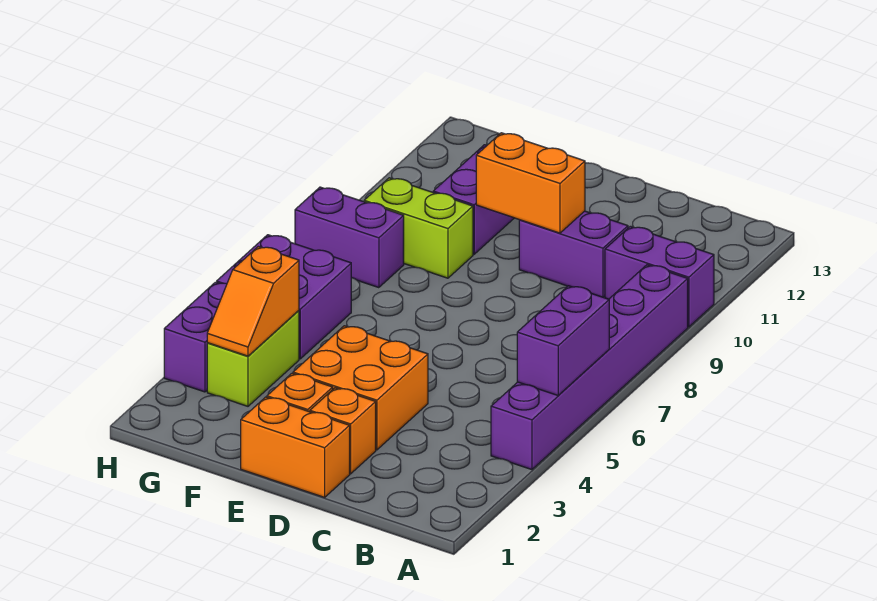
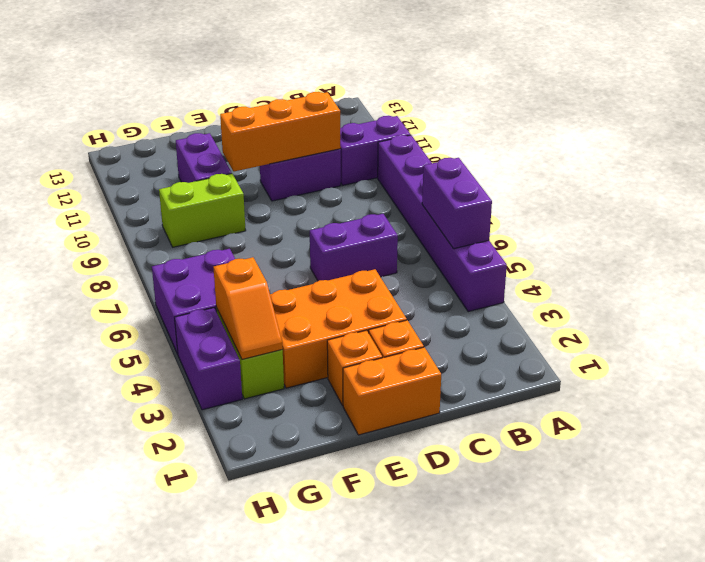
orange 2x2 brick [293,326,428,450] -> orange 2x3 brick [270,269,407,388]
orange 1x2 brick [476,133,585,233] -> orange 1x3 brick [220,92,341,171]
purple 1x2 brick [295,187,404,288] -> purple 1x2 brick moved to [310,214,398,281]

